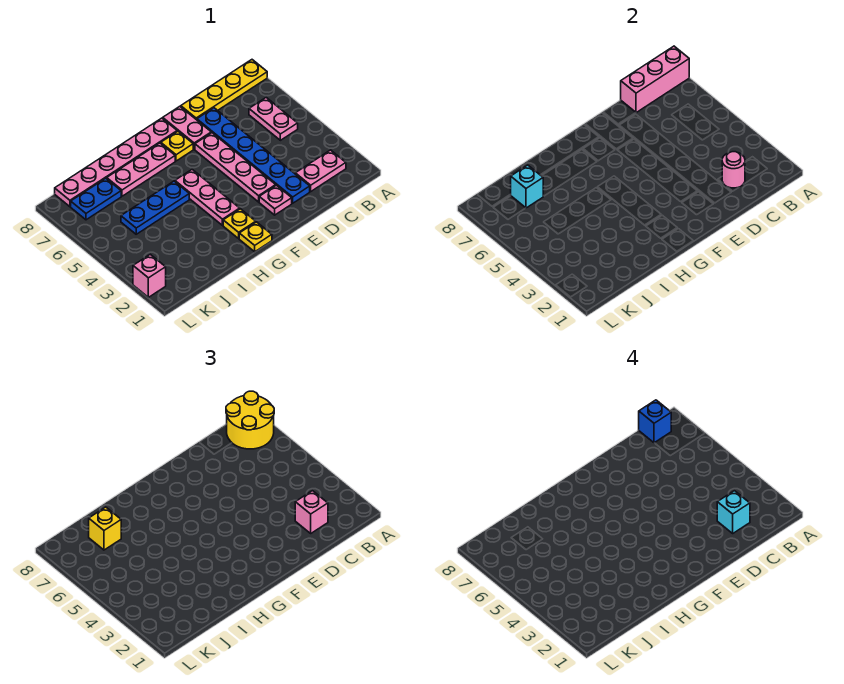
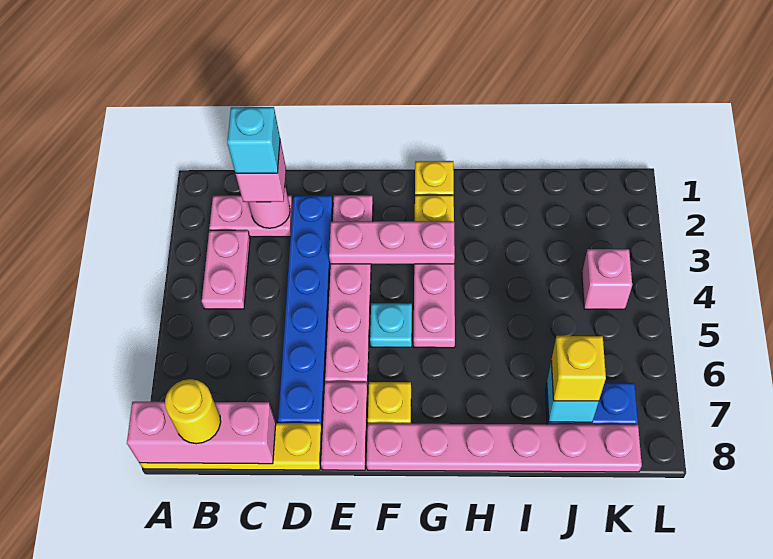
yellow 2x2 round brick [226,391,274,449] -> yellow 1x1 round brick [165,379,221,444]
pink 1x2 plate [249,98,298,140] -> pink 1x2 plate moved to [202,230,250,309]
blue 1x1 brick [639,400,671,443] -> none
none -> cyan 1x1 plate [370,303,412,347]
pink 1x3 plate [107,143,175,196] -> pink 1x3 plate moved to [329,221,455,264]
blue 1x3 plate [121,181,189,234] -> none
pink 1x1 brick [133,254,166,297] -> pink 1x1 brick moved to [582,249,632,309]

